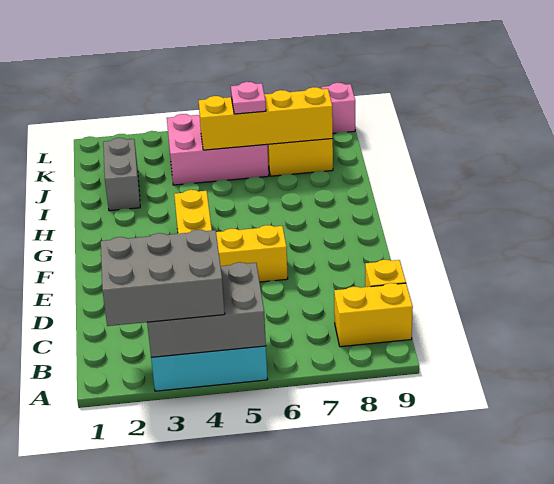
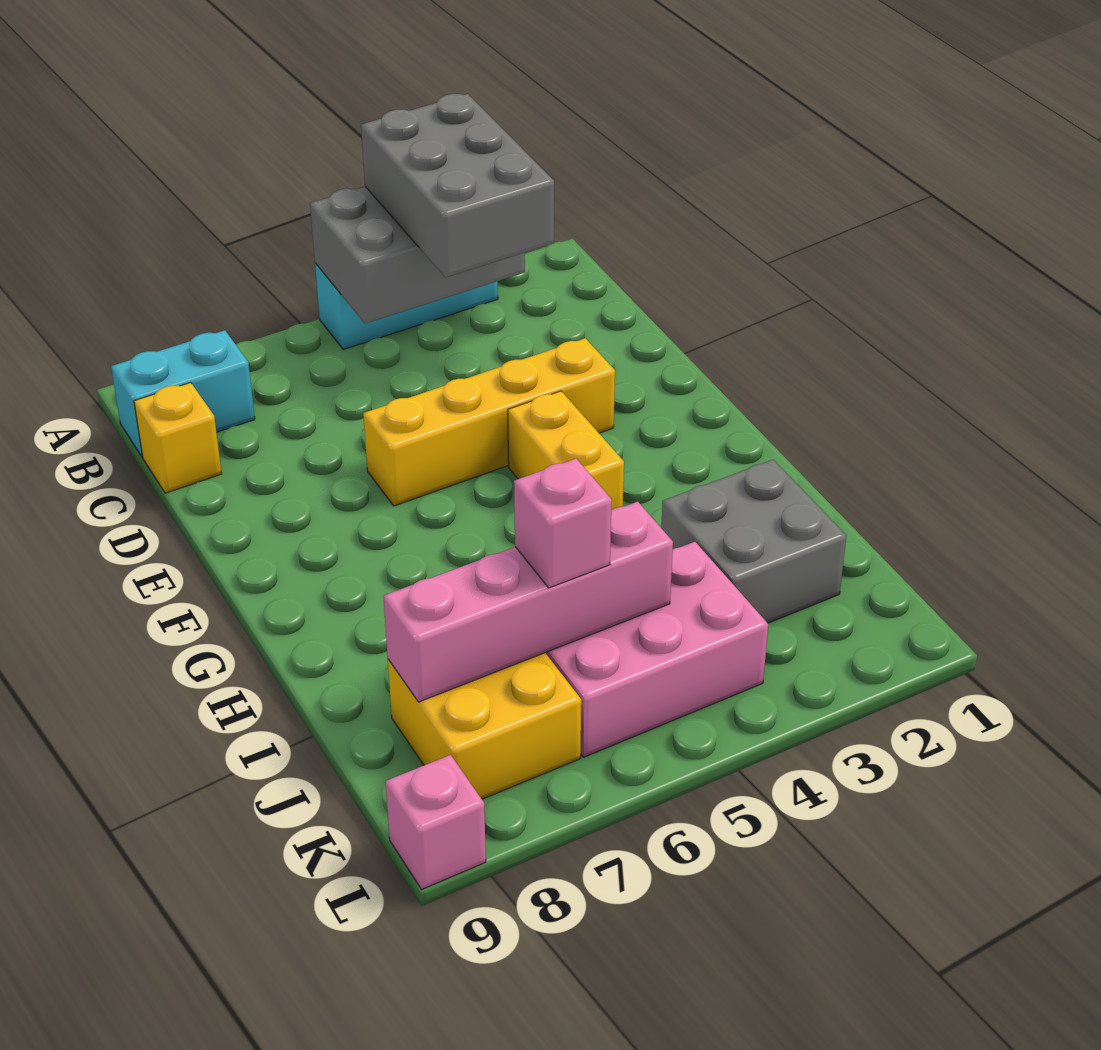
grey 2x3 brick [101,230,225,326] -> grey 2x3 brick turned to [361,94,554,278]
yellow 1x2 brick [334,283,413,347] -> cyan 1x2 brick [111,330,255,457]
grey 1x2 brick [103,138,140,211] -> grey 2x2 brick [661,460,846,623]
yellow 1x4 brick [199,87,333,150] -> pink 1x4 brick [383,502,673,702]
pink 1x1 plate [231,82,266,114] -> pink 1x1 brick [514,459,612,588]

